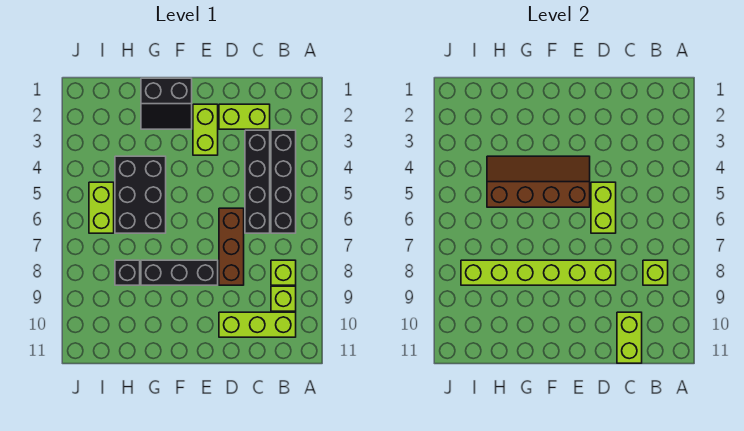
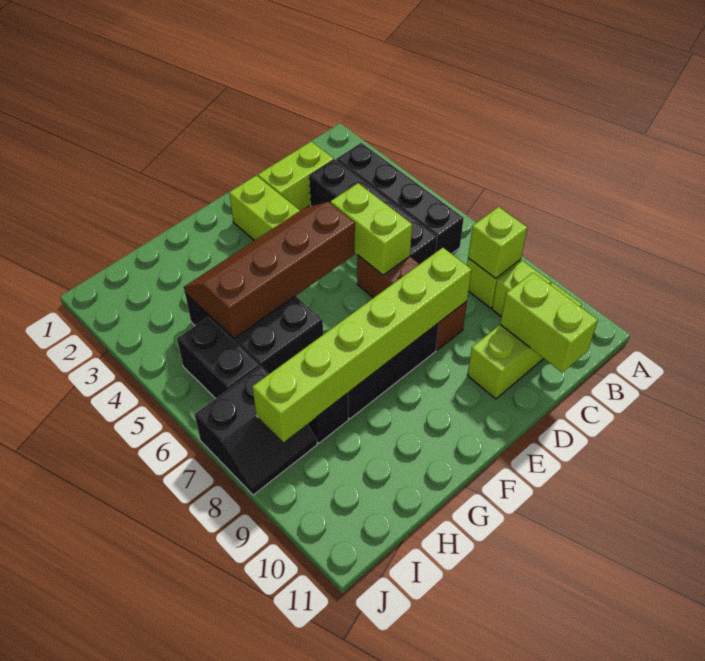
black 2x2 slope [141,78,192,129] -> black 2x2 slope moved to [195,366,317,495]
lime 1x2 brick [89,182,114,233] -> black 1x2 brick [177,317,259,399]

